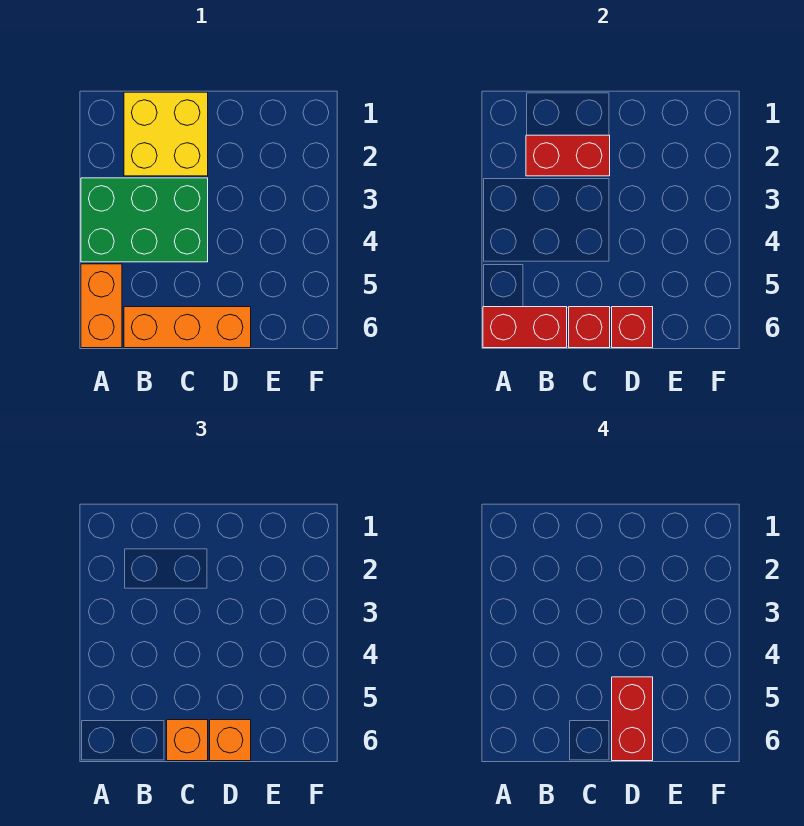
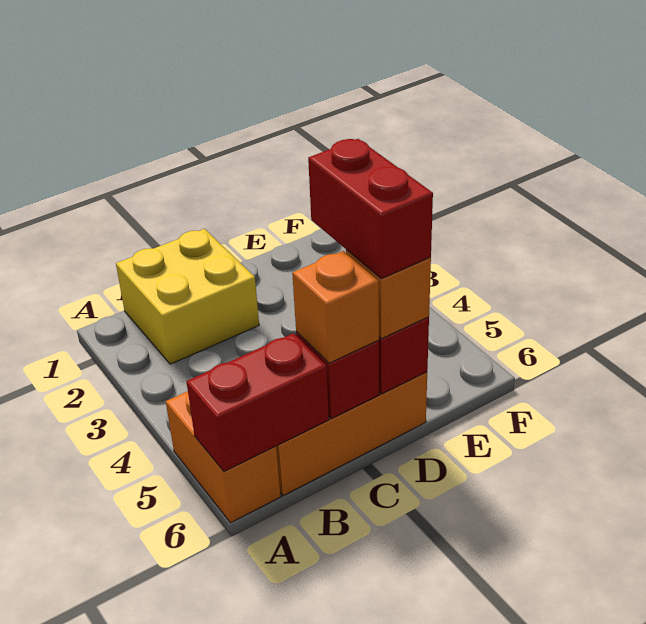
green 2x3 brick [81,178,208,262] -> none
red 1x2 brick [526,135,610,176] -> none

